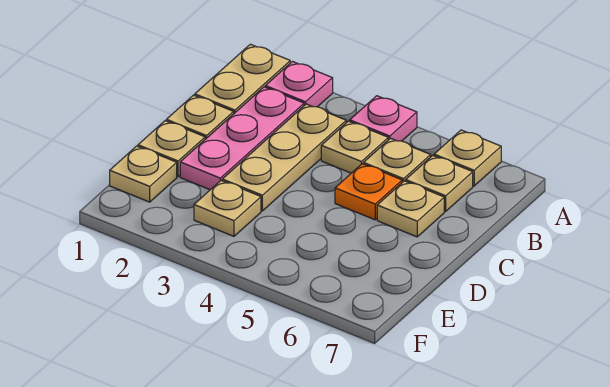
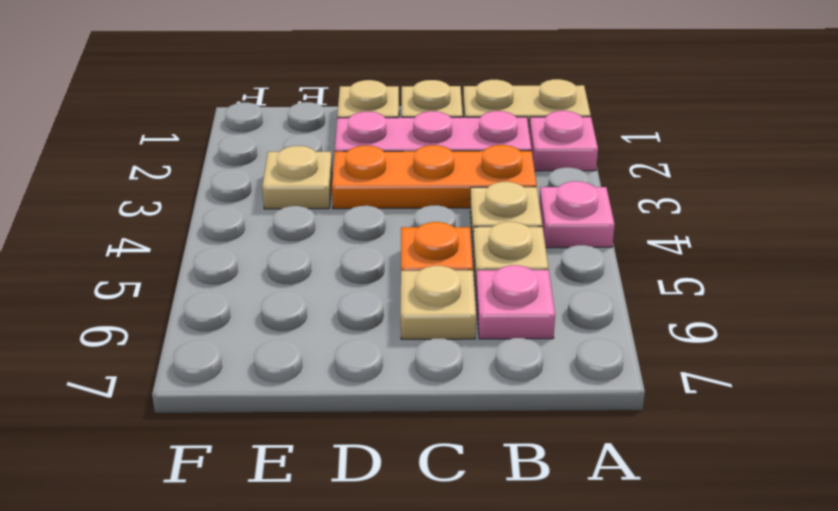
tan 1x1 plate [434,130,501,186] -> none
tan 1x3 plate [222,104,346,211] -> orange 1x3 plate [332,145,537,209]
tan 1x1 plate [406,156,473,211] -> pink 1x1 plate [476,265,555,339]
tan 1x1 plate [110,146,177,202] -> none

